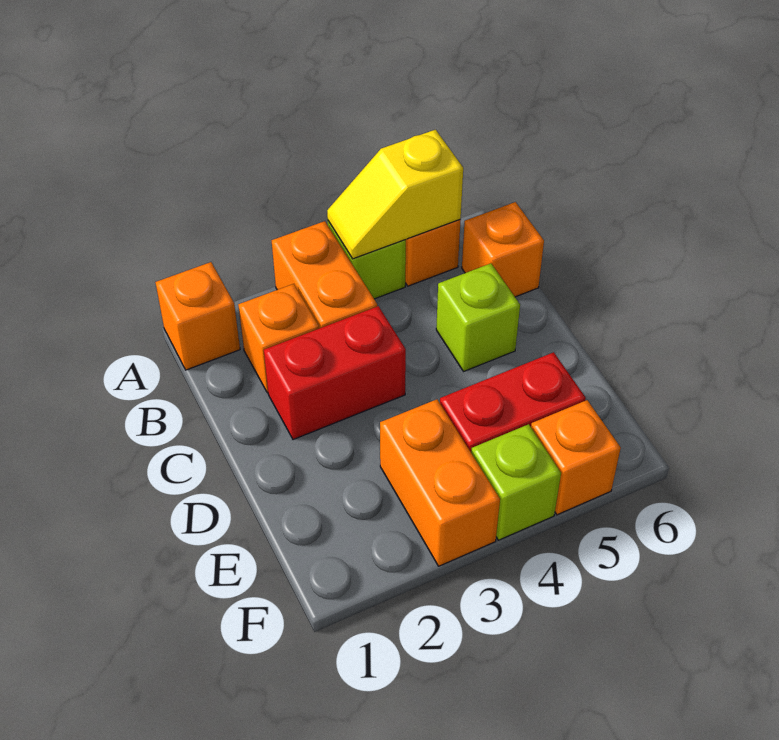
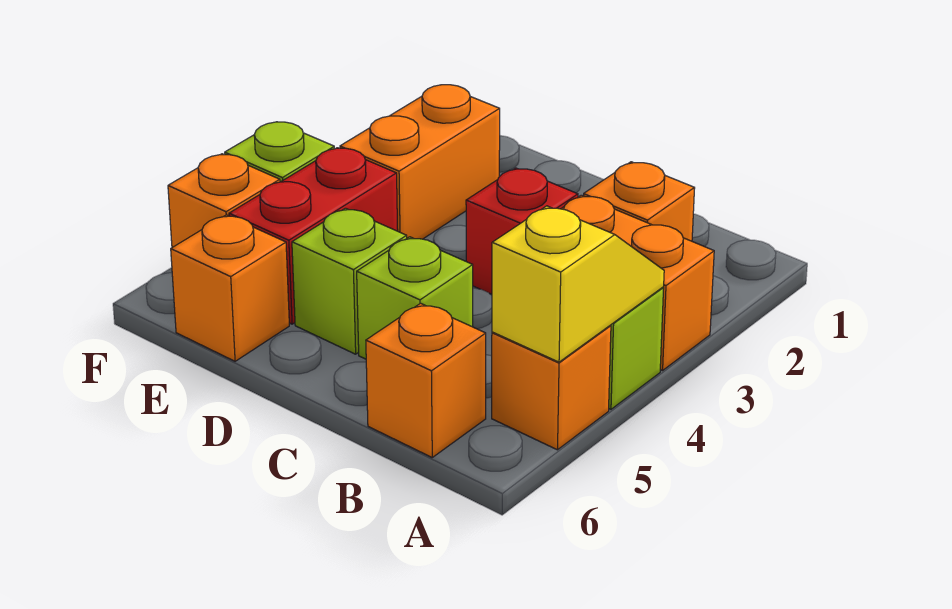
orange 1x1 brick [155,262,240,370] -> orange 1x1 brick moved to [171,215,289,361]
red 1x2 brick [264,306,406,440] -> red 1x1 brick [466,168,578,294]
none -> lime 1x1 brick [292,208,407,354]
orange 1x2 brick [380,399,500,566] -> orange 1x2 brick turned to [340,85,500,239]

